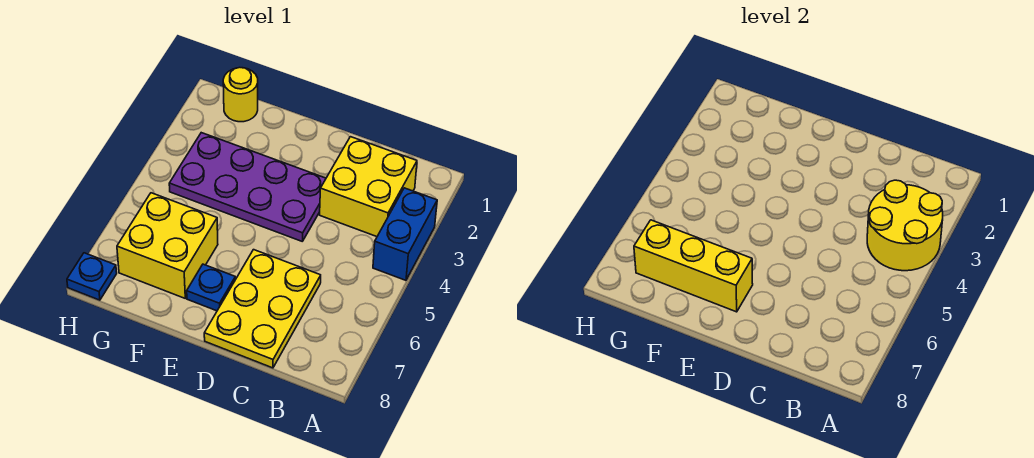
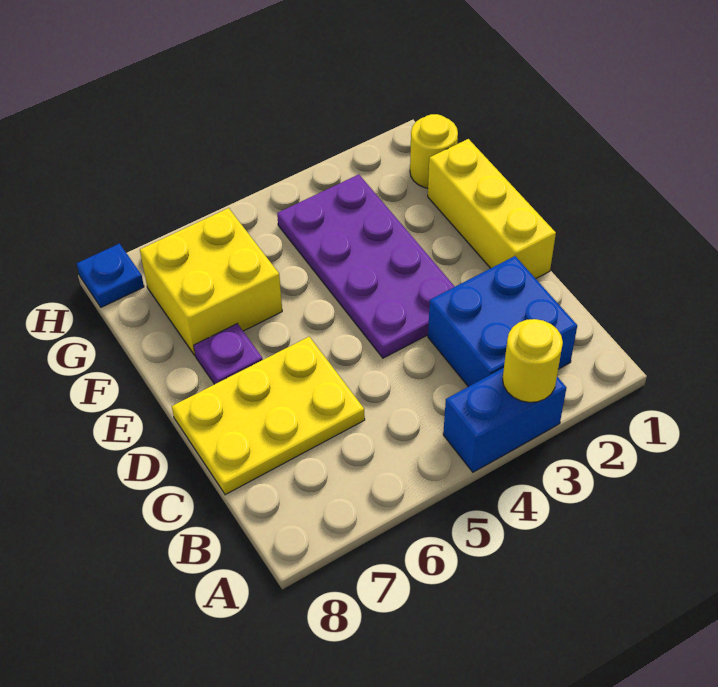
yellow 2x2 round brick [867,180,943,271] -> yellow 1x1 round brick [503,319,563,402]
yellow 2x2 brick [320,137,417,237] -> blue 2x2 brick [428,256,577,387]
blue 1x1 plate [187,264,235,311] -> purple 1x1 plate [194,324,263,384]
yellow 1x3 brick [634,220,753,312] -> yellow 1x3 brick moved to [428,139,556,279]

